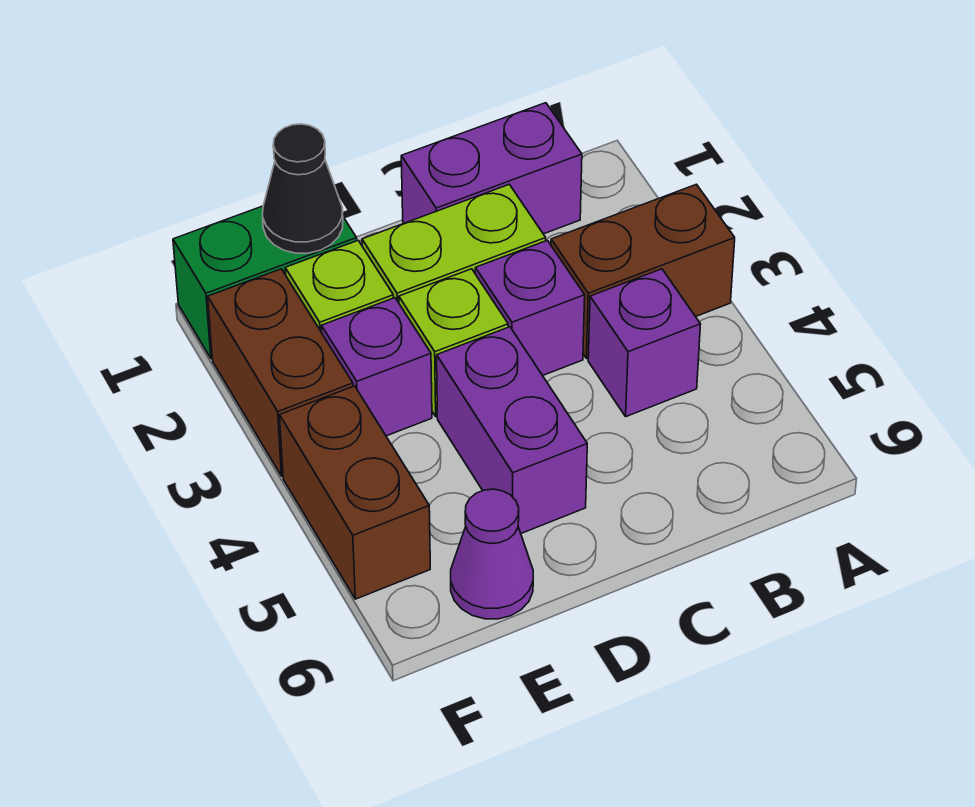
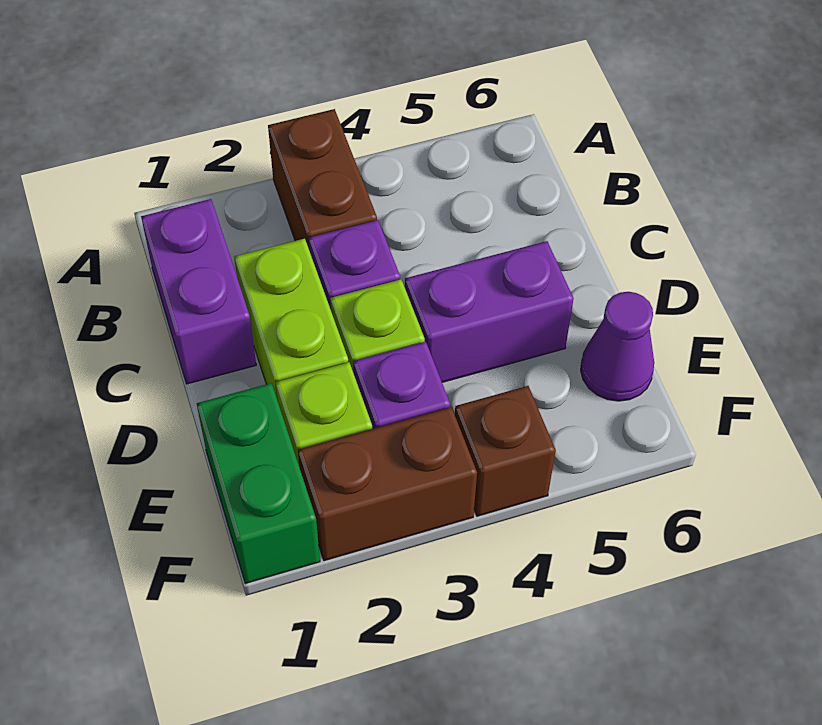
purple 1x1 brick [588,269,701,416] -> none
black 1x1 cone [263,124,343,253] -> none
brown 1x2 brick [280,386,430,599] -> brown 1x1 brick [455,386,556,516]

